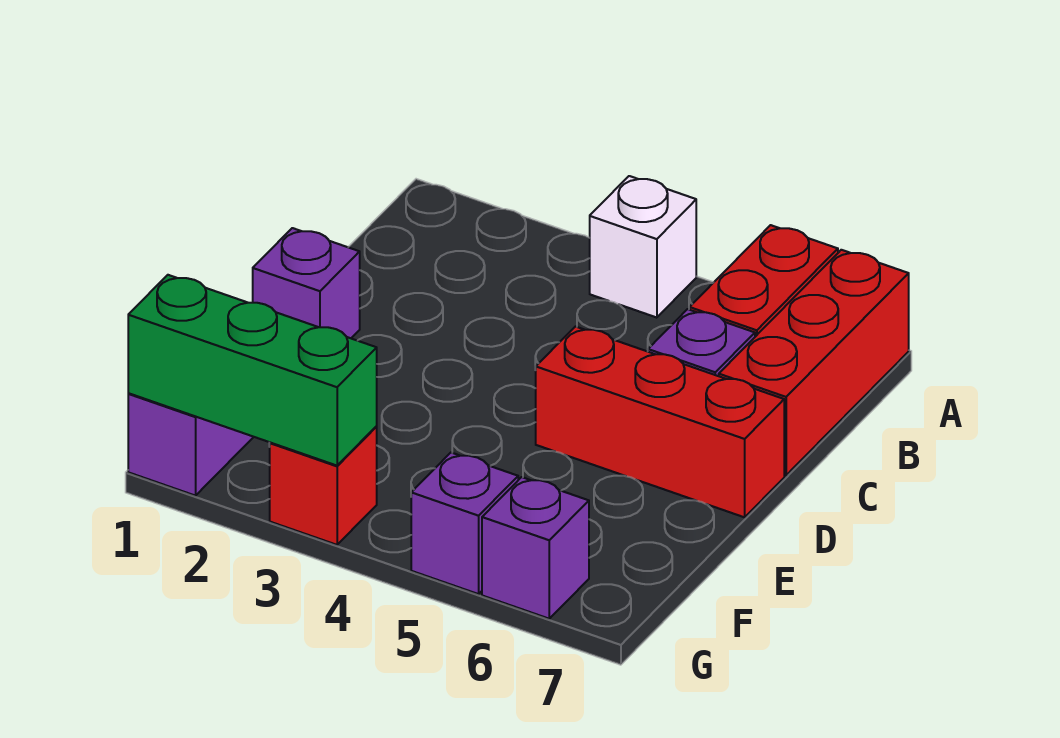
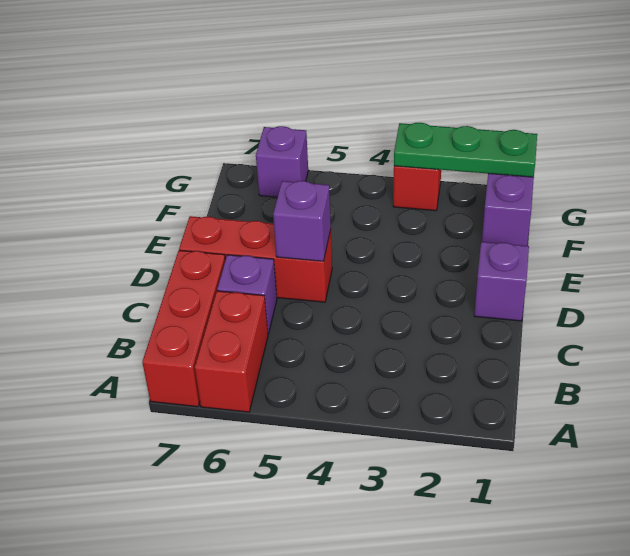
white 1x1 brick [590,176,696,318] -> none
green 1x3 brick [128,275,377,466] -> green 1x3 plate [394,123,537,177]
purple 1x1 brick [411,453,518,594] -> purple 1x1 brick moved to [273,181,331,261]

